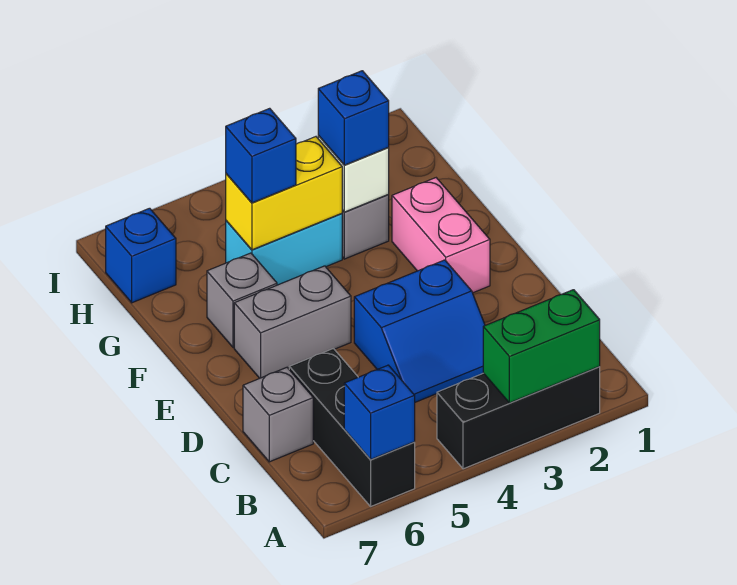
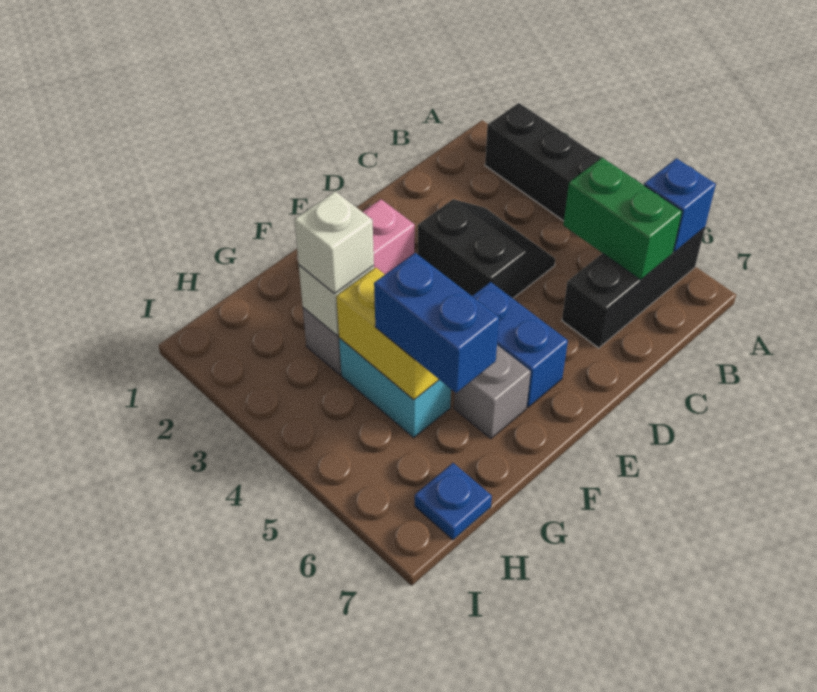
green 1x2 brick [483,290,600,403] -> green 1x2 brick moved to [563,158,682,280]
blue 2x2 slope [354,260,485,402] -> black 2x2 slope [418,199,555,298]
grey 1x1 brick [243,368,313,462] -> none
grey 1x2 brick [234,266,351,378] -> blue 1x2 brick [472,282,568,407]
blue 1x1 brick [318,71,389,165] -> white 1x1 brick [294,191,374,294]
blue 1x1 brick [226,108,296,203] -> blue 1x2 brick [374,253,499,393]
blue 1x1 brick [106,208,176,303] -> blue 1x1 plate [415,463,492,540]

